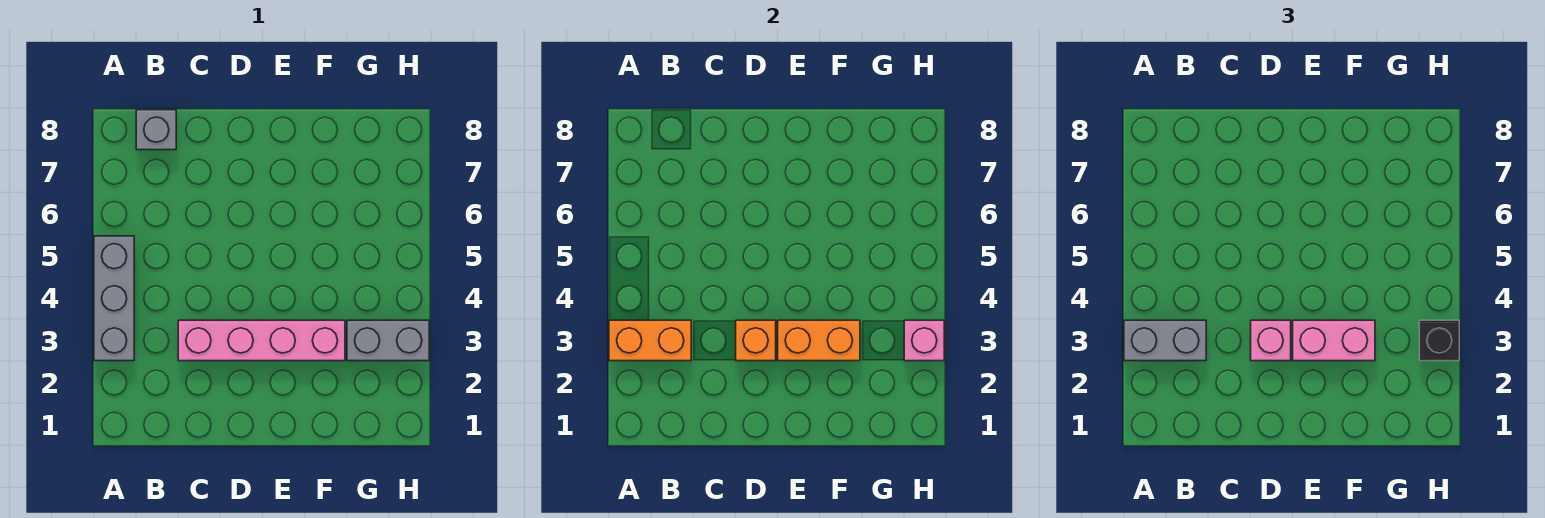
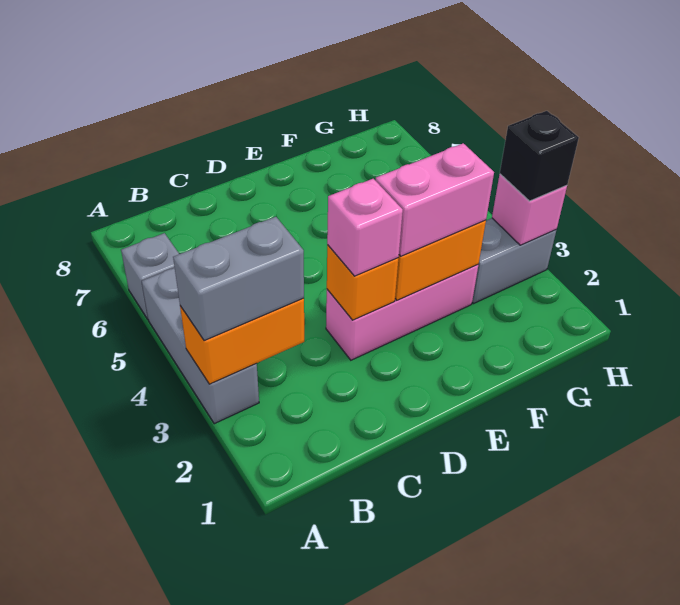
grey 1x1 brick [136,110,176,150] -> grey 1x1 brick moved to [121,233,179,319]
pink 1x4 brick [178,320,345,361] -> pink 1x3 brick [326,265,478,360]

